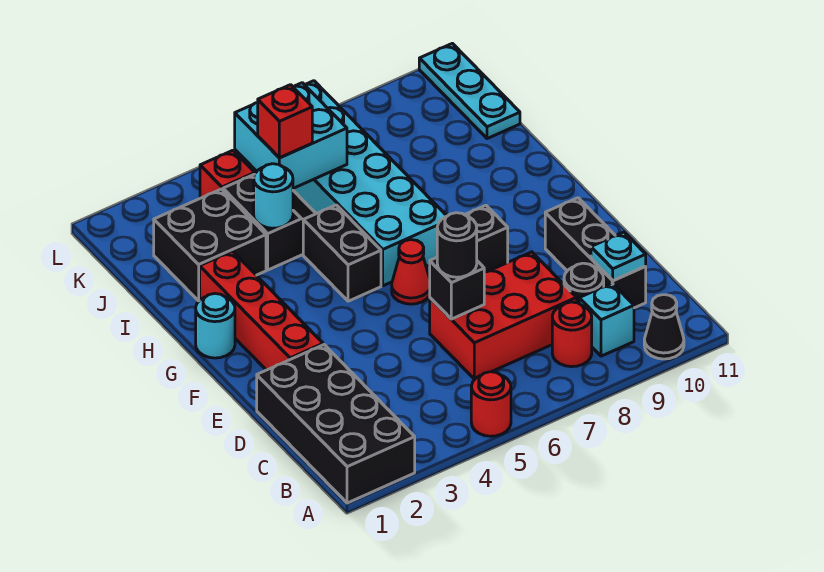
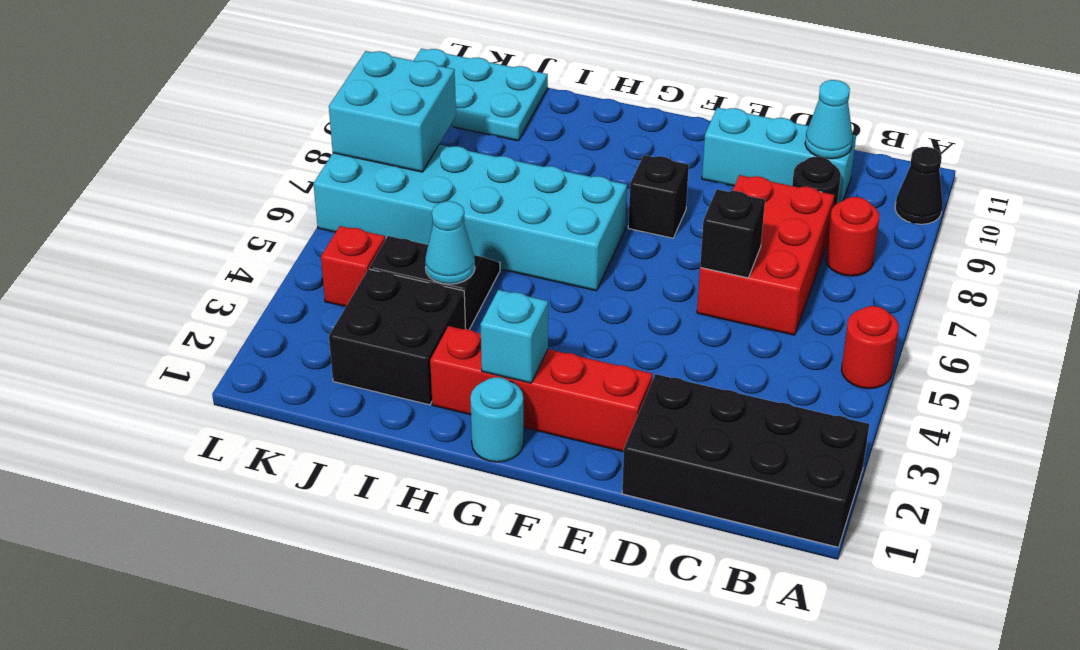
cyan 1x1 brick [579,283,634,356] -> cyan 1x1 brick moved to [480,290,548,383]
black 1x3 brick [545,198,646,308] -> cyan 1x3 brick [702,108,856,203]
cyan 1x1 plate [591,232,646,280] -> cyan 1x1 cone [805,80,853,159]
black 1x1 round brick [437,213,477,277] -> none
red 1x1 cone [392,240,430,304] -> none
black 1x2 brick [303,205,381,301] -> none
cyan 1x1 round brick [254,164,293,228] -> cyan 1x1 cone [425,201,475,284]
cyan 2x2 brick [235,83,347,188] -> cyan 2x2 brick moved to [329,51,456,172]
red 1x1 brick [258,85,312,158] -> none
cyan 1x3 plate [419,43,520,139] -> cyan 2x3 plate [414,49,548,141]

